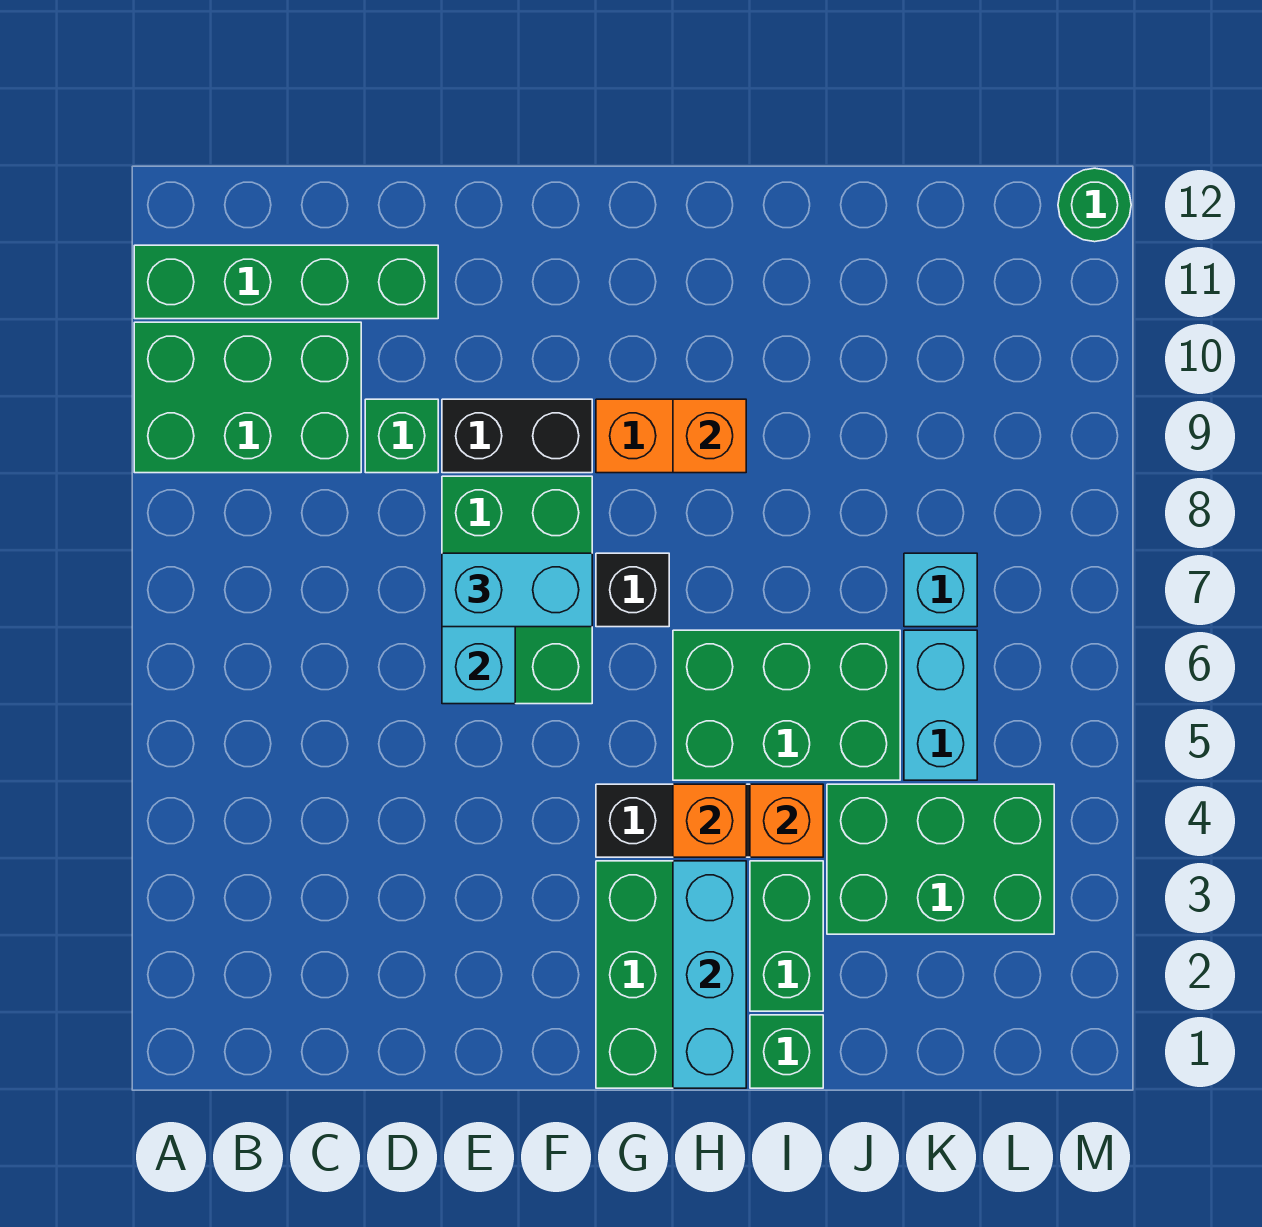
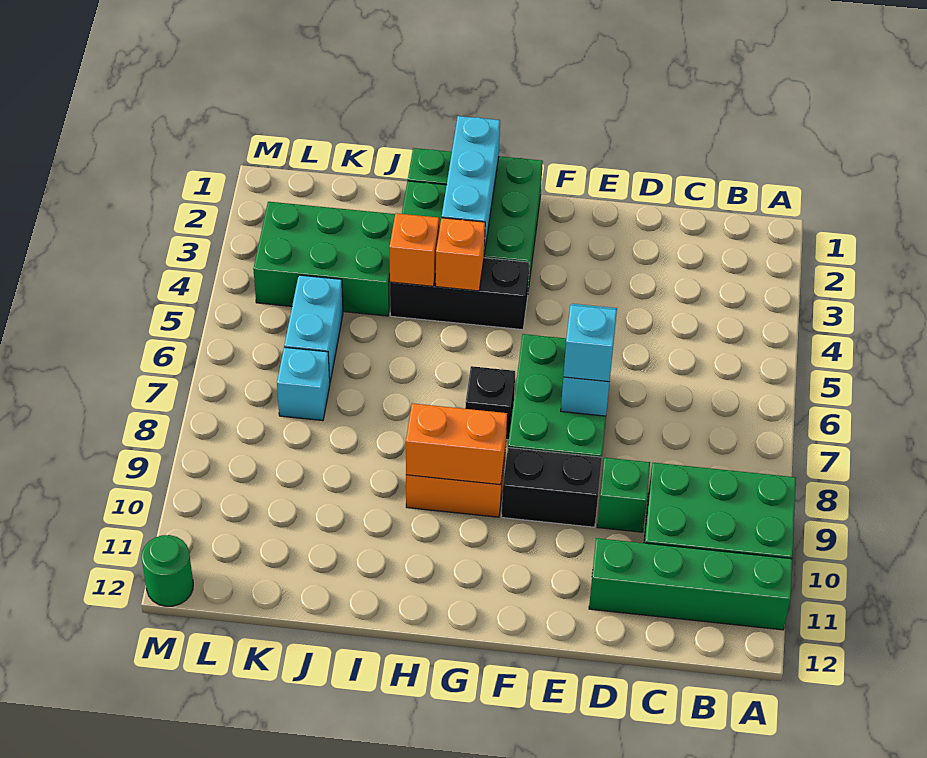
cyan 1x2 brick [442,553,592,627] -> cyan 1x1 brick [563,305,617,382]
green 2x3 brick [673,630,900,780] -> none
orange 1x1 brick [673,399,746,473] -> orange 1x2 brick [406,403,507,485]

